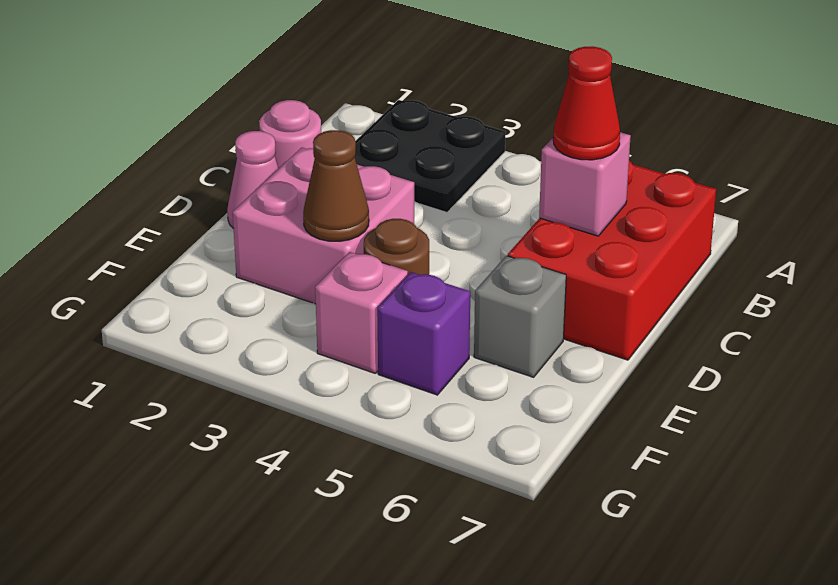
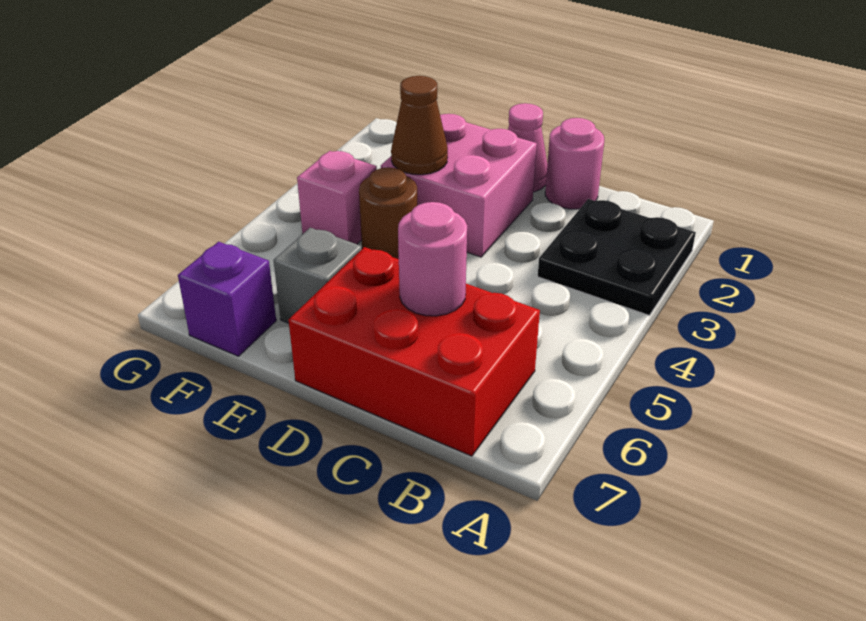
pink 1x1 brick [539,132,631,236] -> pink 1x1 round brick [398,202,467,316]
red 1x1 cone [553,46,620,160] -> none
purple 1x1 brick [377,272,470,395] -> purple 1x1 brick moved to [178,242,276,356]

